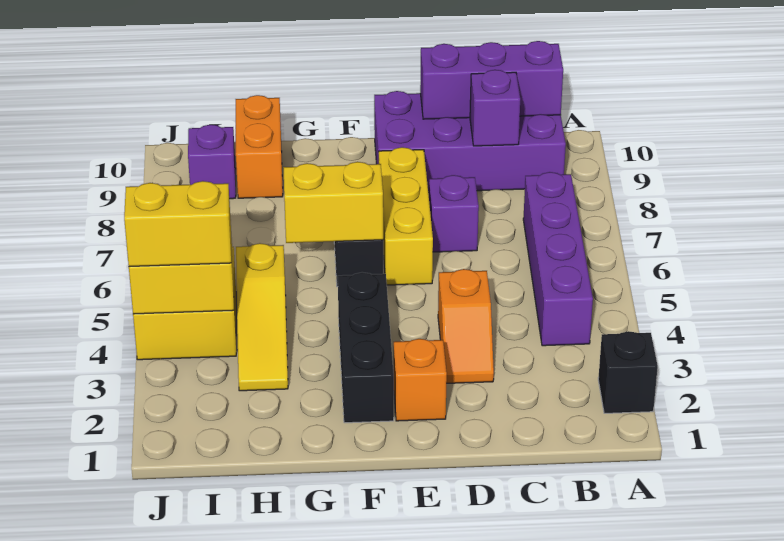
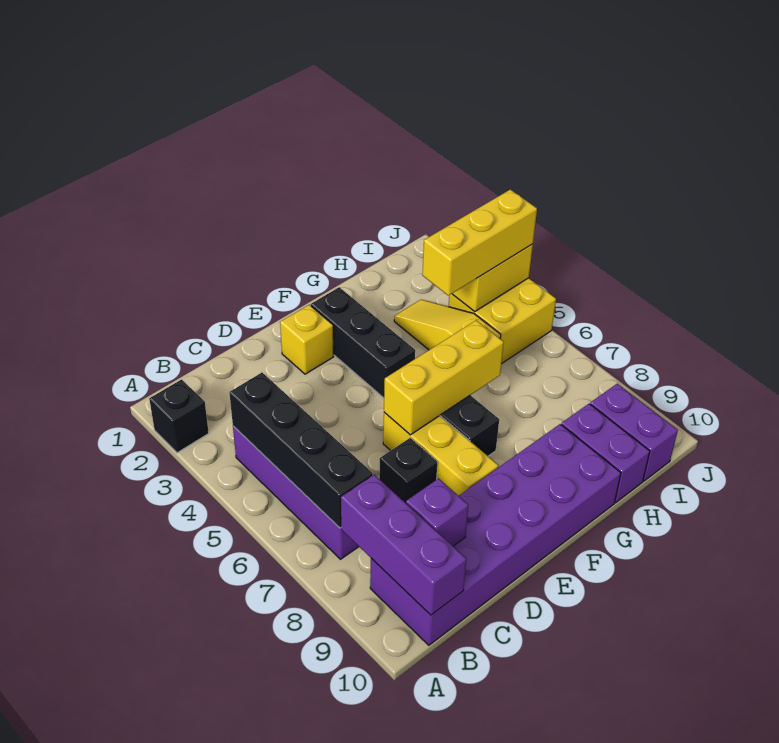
none -> black 1x4 brick [229,373,373,528]
purple 2x4 brick [374,91,566,192] -> purple 2x6 brick [370,424,621,645]
purple 1x3 brick [420,41,563,119] -> purple 1x3 brick turned to [341,475,467,615]
orange 1x2 slope [438,269,494,383] -> none
purple 1x1 brick [429,175,479,252] -> black 1x1 brick [379,438,438,503]
orange 1x1 brick [394,339,447,421] -> yellow 1x1 brick [280,305,334,374]
yellow 1x2 brick [283,162,383,243] -> yellow 1x3 brick [384,320,504,435]
orange 1x2 brick [236,95,283,198] -> purple 1x2 brick [561,404,650,503]
yellow 1x2 brick [124,181,231,267] -> yellow 1x3 brick [422,189,537,296]
purple 1x1 brick [188,125,236,199] -> purple 1x2 brick [590,384,678,481]

